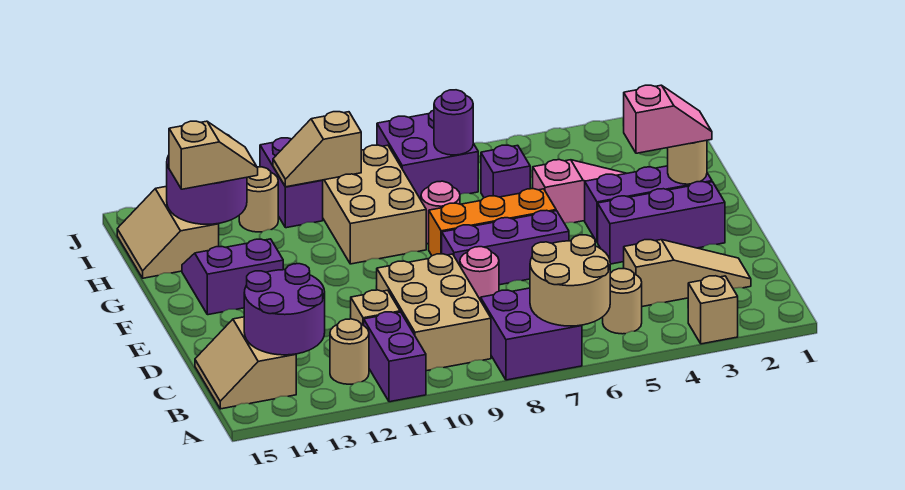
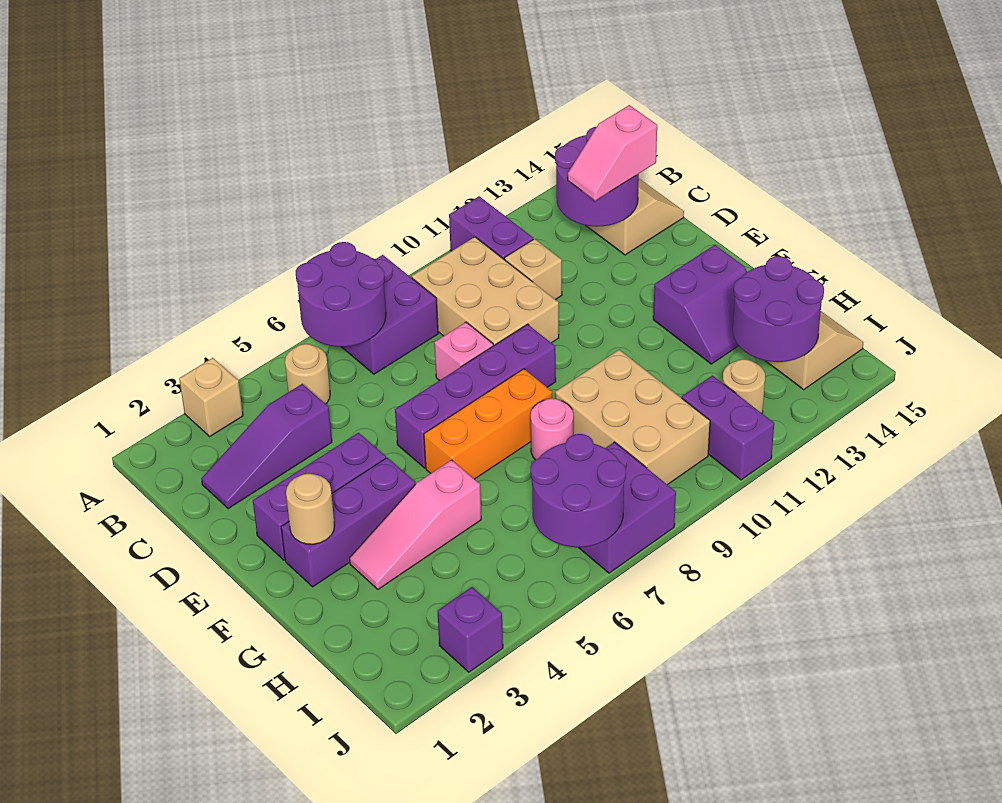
tan 2x2 round brick [530,235,610,326] -> purple 2x2 round brick [296,242,386,347]
tan 1x1 round brick [330,319,369,384] -> none
tan 1x3 slope [623,240,751,307] -> purple 1x3 slope [201,384,332,509]
pink 1x1 round brick [460,247,499,300] -> pink 1x1 brick [434,322,493,381]
purple 1x3 brick [442,210,569,285] -> purple 1x4 brick [395,324,556,468]
pink 1x2 slope [623,85,712,153] -> pink 1x2 slope moved to [568,105,657,201]
purple 1x1 brick [481,145,530,198] -> purple 1x1 brick moved to [438,587,503,672]
tan 1x2 slope [169,121,258,189] -> none
purple 1x1 round brick [434,90,473,155] -> purple 2x2 round brick [531,434,626,547]
tan 1x2 slope [273,112,361,187] -> none

